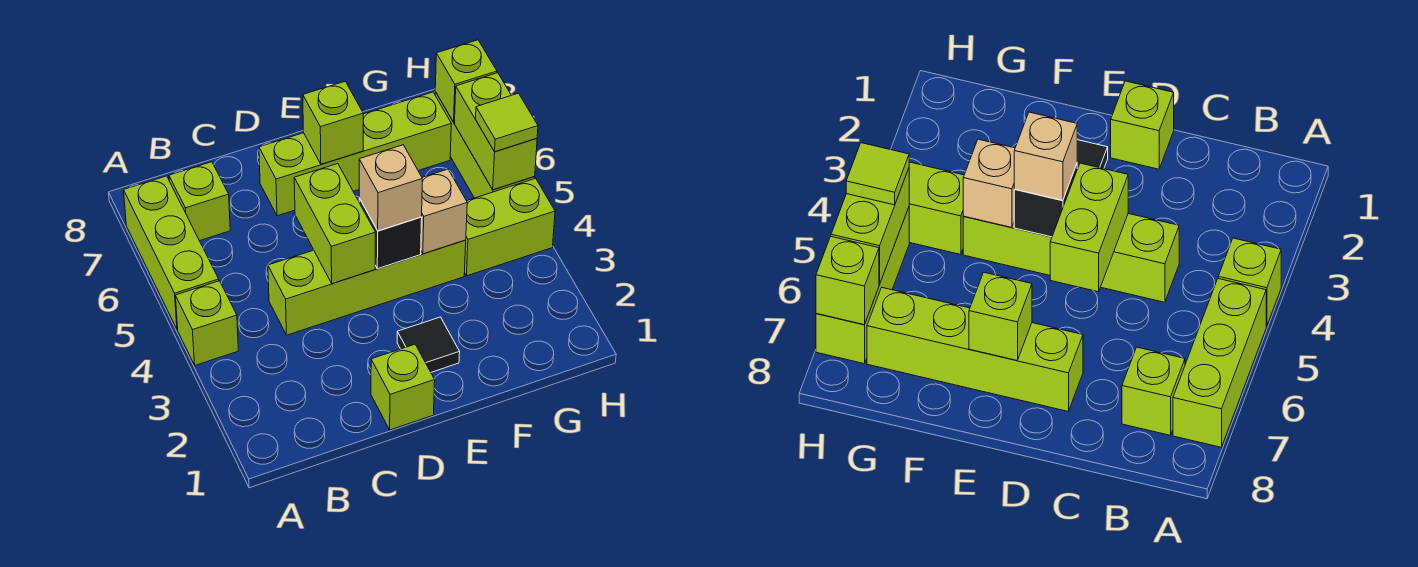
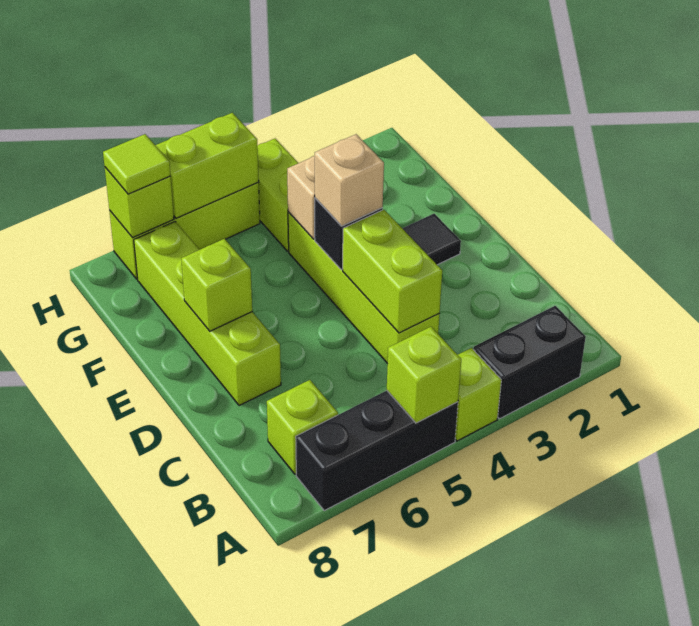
none -> black 1x2 brick [473,306,586,419]
lime 1x3 brick [124,176,219,329] -> black 1x3 brick [296,391,458,511]
lime 1x1 brick [371,344,435,430] -> lime 1x1 brick moved to [387,327,461,423]
lime 1x2 brick [294,164,375,283] -> lime 1x2 brick turned to [343,210,442,333]
lime 1x1 tile [476,93,538,152] -> lime 1x1 tile moved to [103,134,171,194]

